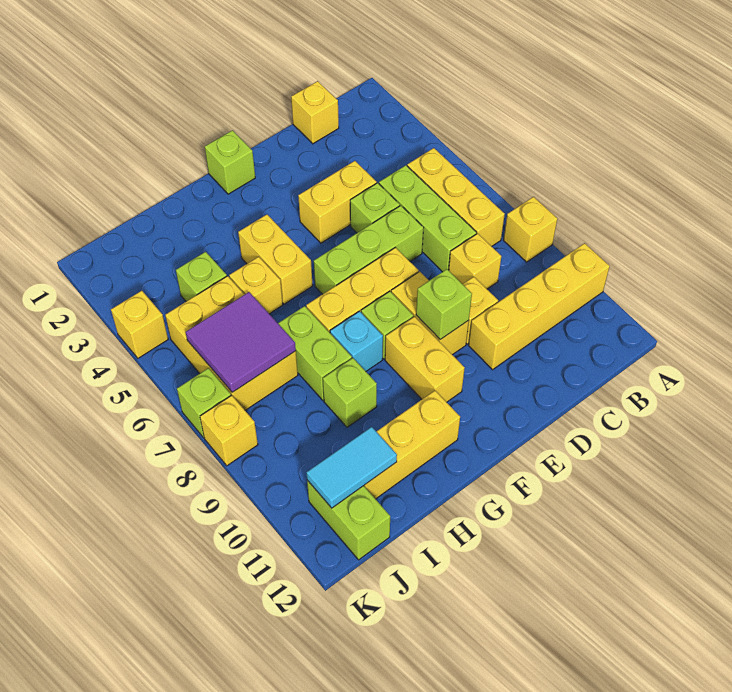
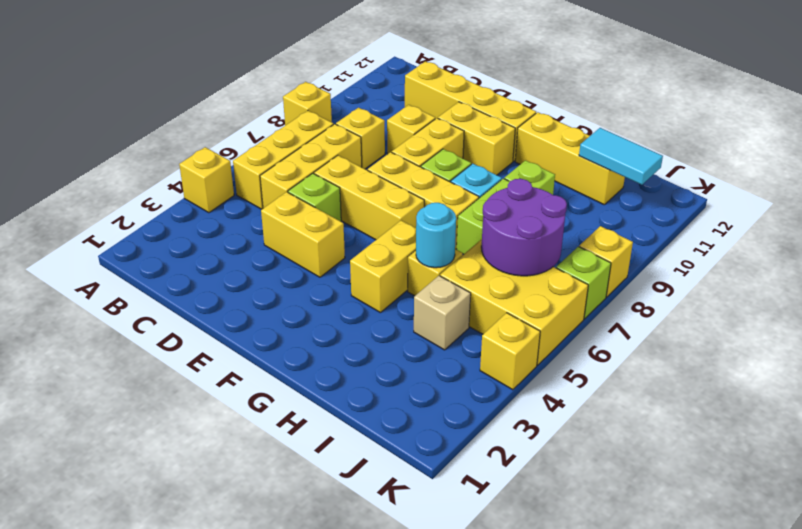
yellow 1x4 brick [469,243,610,370] -> yellow 1x4 brick moved to [405,61,536,161]
yellow 1x1 brick [291,81,339,144] -> yellow 1x1 brick moved to [179,147,234,213]
lime 1x3 brick [379,165,476,272] -> yellow 1x3 brick [260,124,362,208]
lime 1x3 brick [314,206,423,294] -> yellow 1x3 brick [314,155,424,240]
lime 1x1 brick [416,269,472,339] -> none
lime 1x1 brick [205,130,255,194] -> none
yellow 1x2 brick [385,316,465,402] -> yellow 1x2 brick turned to [438,102,515,175]
none -> cyan 1x1 round brick [416,203,456,268]
lime 1x1 brick [176,252,227,301] -> tan 1x1 brick [414,276,471,350]
yellow 2x3 brick [165,276,298,410] -> yellow 2x3 brick turned to [440,239,588,365]
purple 2x2 tile [186,292,296,392] -> purple 2x2 round brick [481,179,567,276]
lime 1x2 brick [307,480,390,560] -> none

